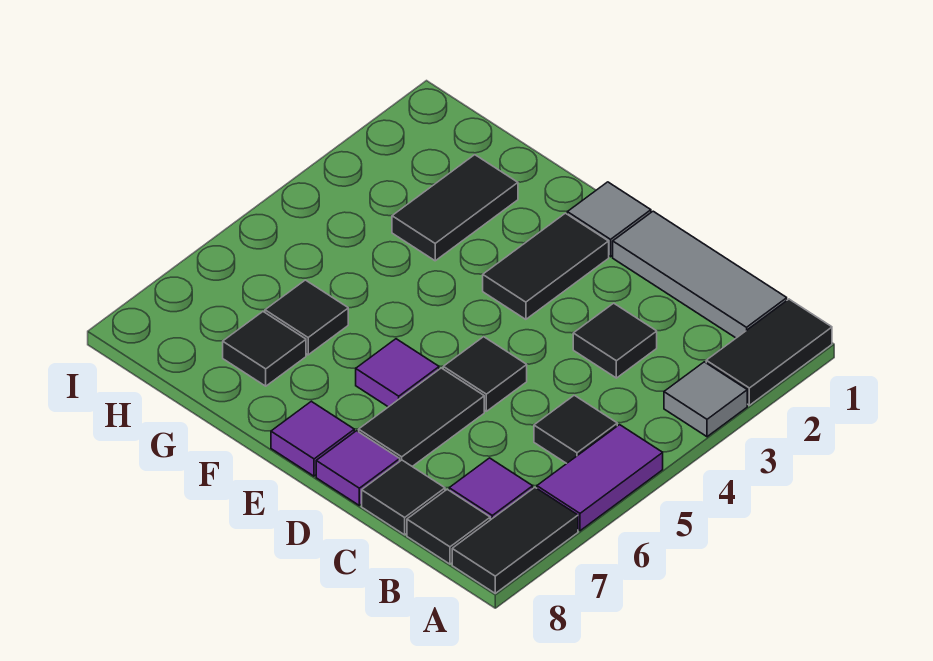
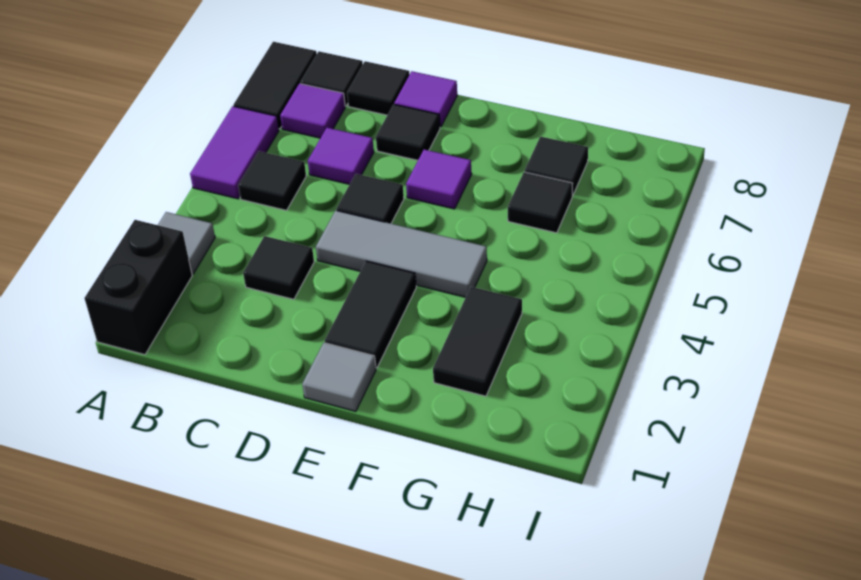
black 1x2 tile [706,299,832,405] -> black 1x2 brick [84,220,192,355]
grey 1x3 tile [613,211,787,338] -> grey 1x3 tile moved to [316,211,487,297]
black 1x2 tile [359,368,484,467] -> black 1x1 tile [376,104,440,160]
purple 1x1 tile [271,401,354,476] -> purple 1x1 tile moved to [308,128,374,184]

